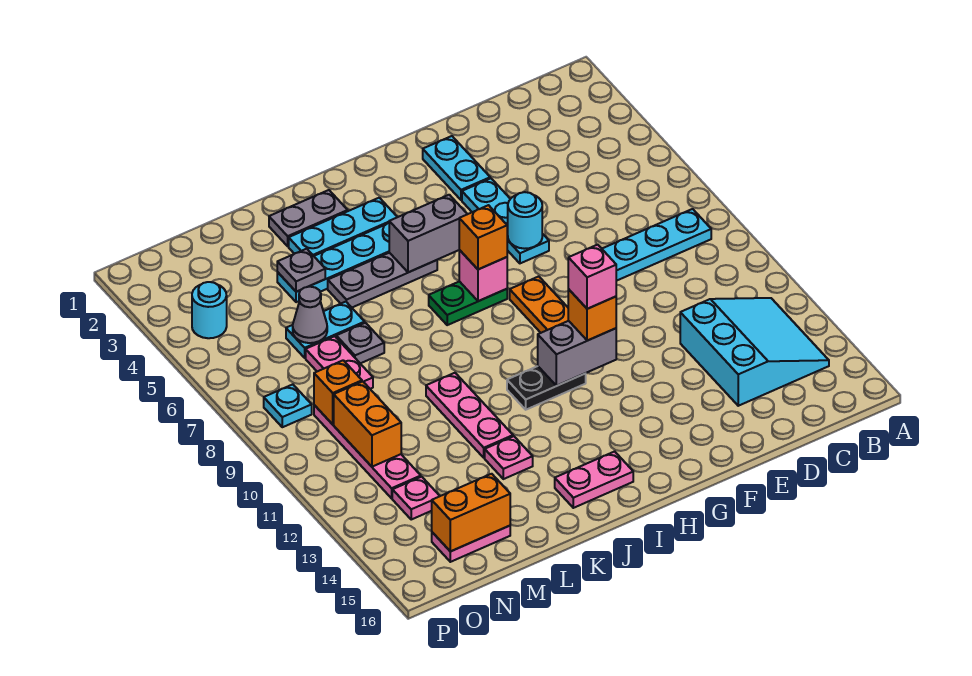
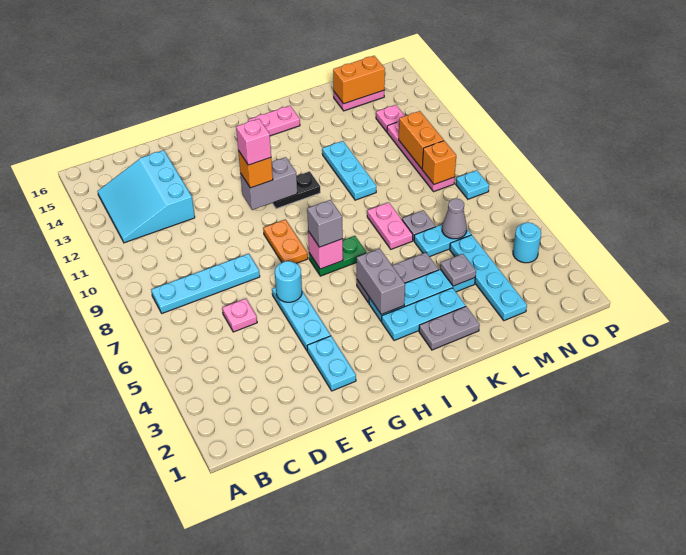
grey 1x2 brick [389,195,467,272] -> grey 1x2 brick turned to [357,249,405,315]
orange 1x1 brick [459,205,507,269] -> grey 1x1 brick [307,200,343,247]
pink 1x3 plate [426,373,513,458] -> cyan 1x3 plate [322,141,376,200]
pink 1x1 plate [485,436,533,479] -> pink 1x1 plate moved to [222,299,257,332]
none -> cyan 1x4 plate [450,235,527,321]
pink 1x2 plate [306,336,373,389] -> pink 1x2 plate moved to [367,202,413,249]

